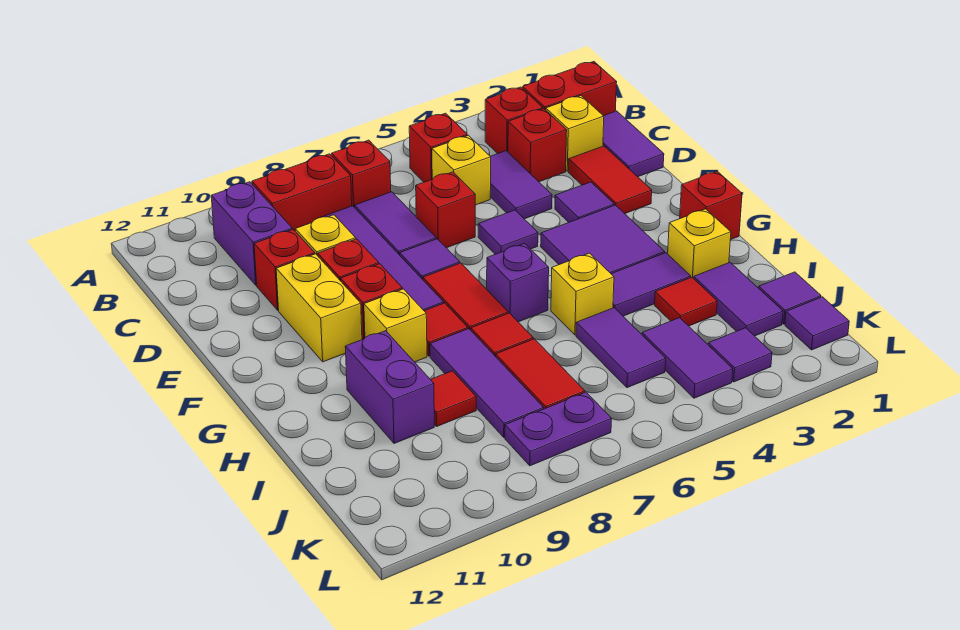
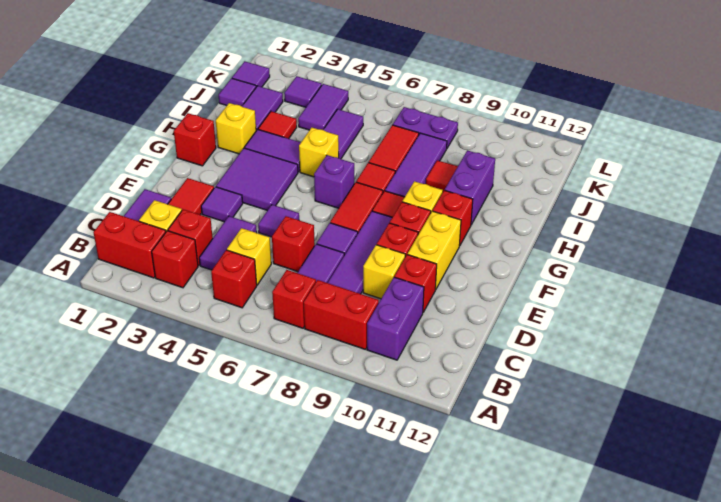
none -> red 1x1 brick [433,190,473,246]

